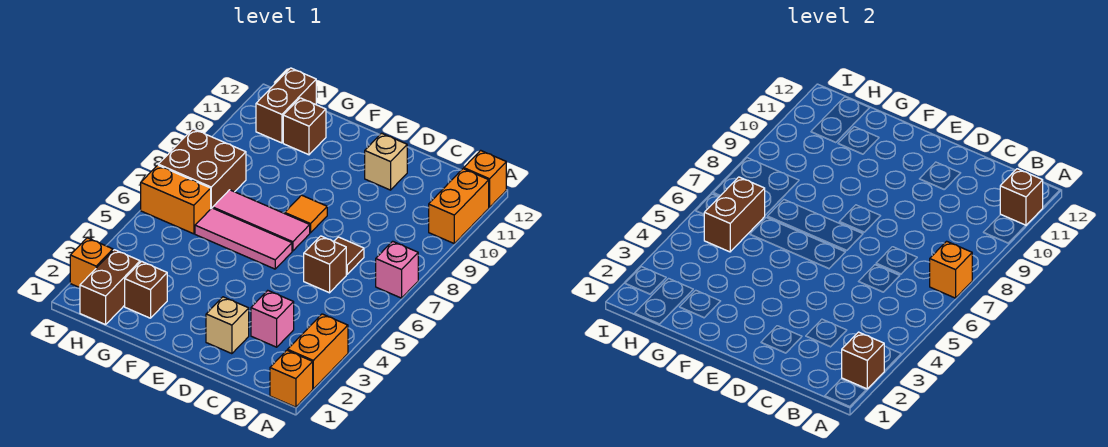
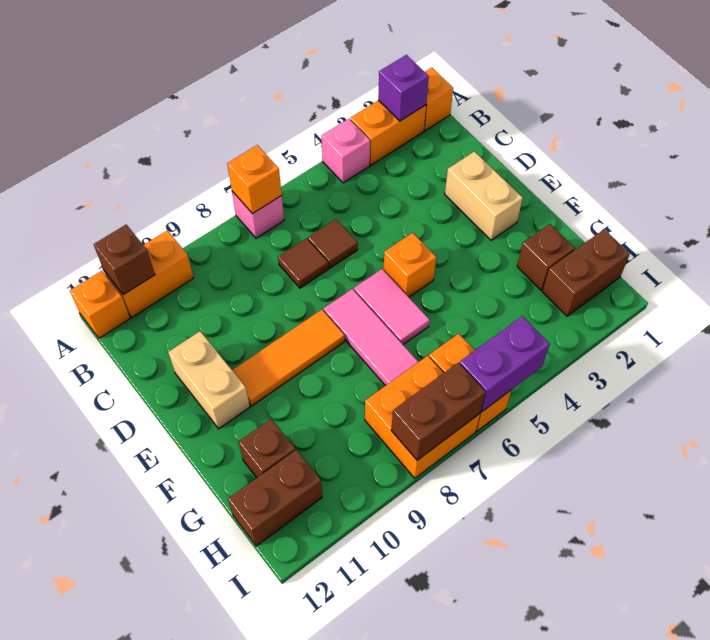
brown 1x1 brick [842,332,884,389] -> purple 1x1 brick [378,55,429,121]
pink 1x1 brick [251,291,294,347] -> pink 1x1 brick moved to [321,119,370,183]
brown 1x1 brick [304,236,346,293] -> brown 1x1 tile [308,219,358,268]
tan 1x1 brick [206,297,249,354] -> tan 1x2 brick [445,151,523,240]
tan 1x1 brick [365,133,407,190] -> tan 1x2 brick [168,331,250,429]
pink 1x3 tile [195,208,292,269] -> pink 1x2 tile [354,269,429,345]
orange 1x1 tile [285,195,327,233] -> orange 1x3 tile [232,310,345,406]
brown 1x2 brick [704,177,765,252] -> brown 1x2 brick moved to [391,363,485,460]
brown 2x2 brick [158,129,246,208] -> orange 2x2 brick [365,356,480,478]
orange 1x1 brick [70,238,113,288] -> orange 1x1 brick moved to [384,233,436,297]
none -> purple 1x2 brick [460,316,550,411]

